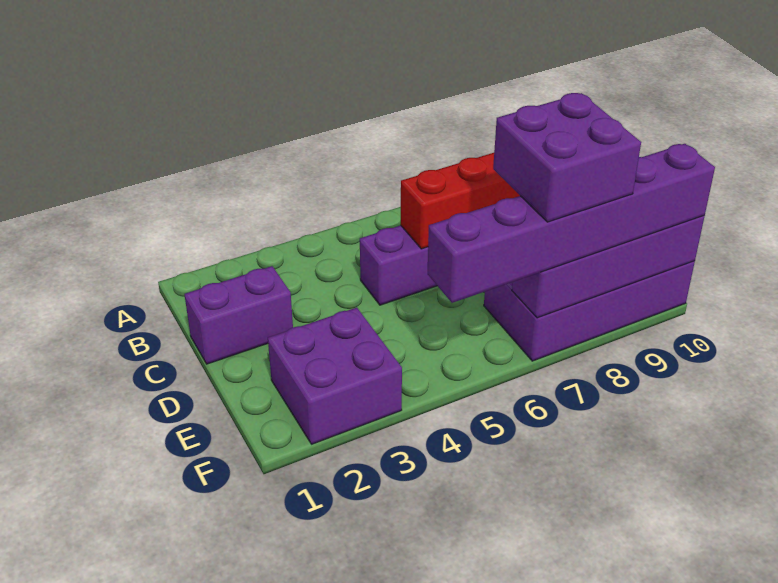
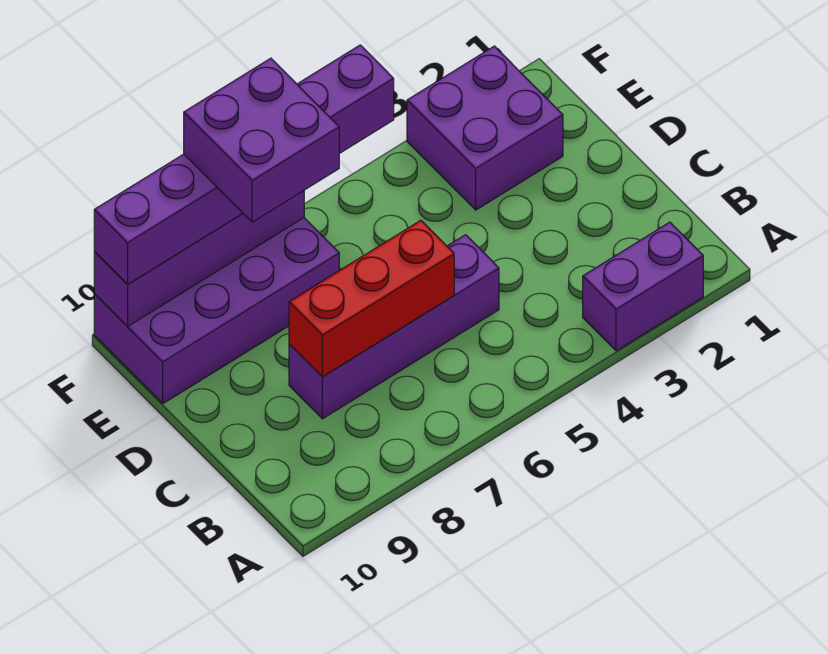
purple 1x2 brick [184,266,293,364] -> purple 1x2 brick moved to [583,222,703,351]

